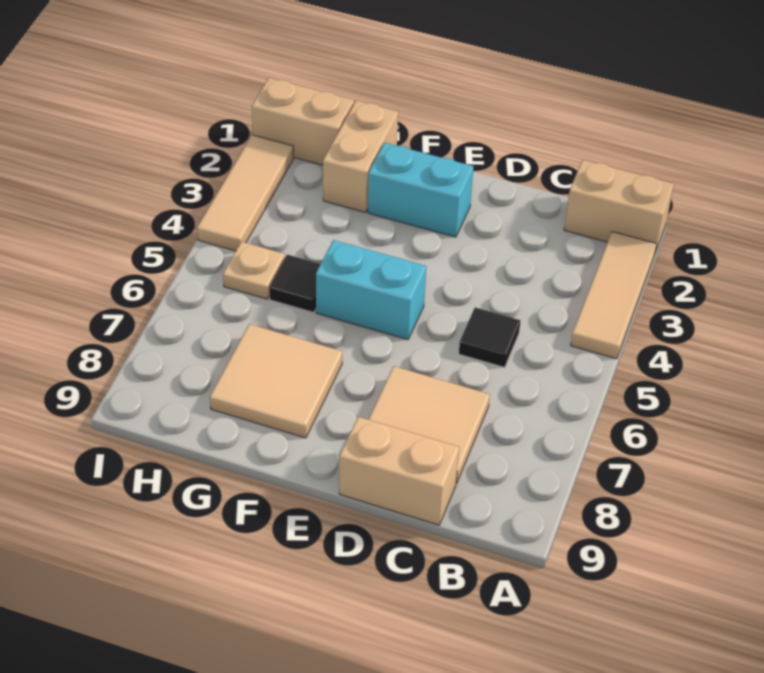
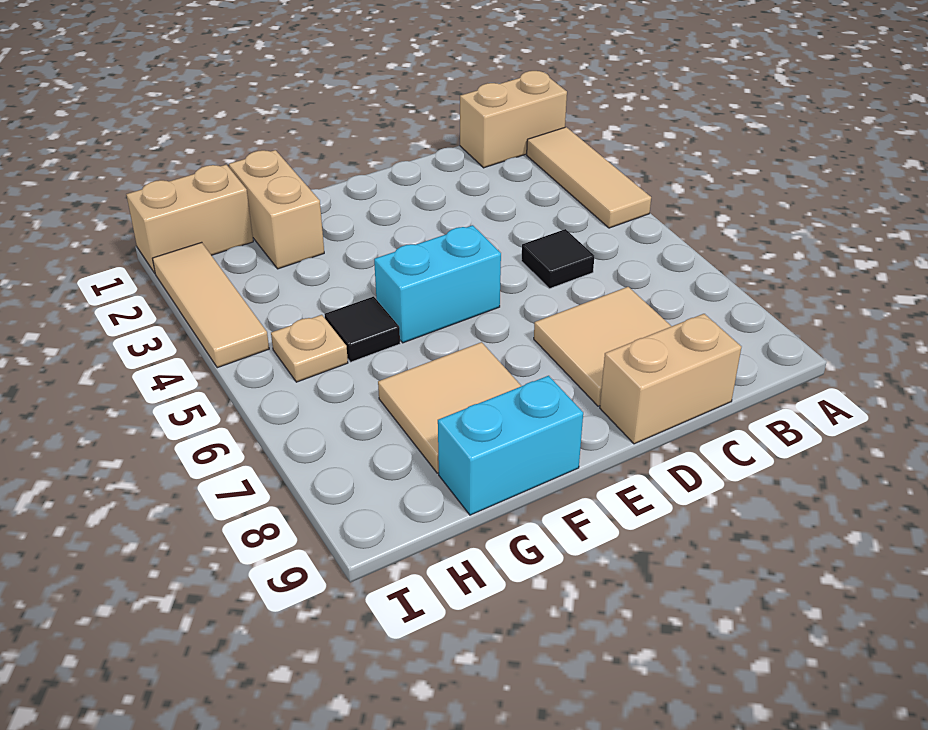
cyan 1x2 brick [368,143,473,237] -> cyan 1x2 brick moved to [438,376,583,515]

